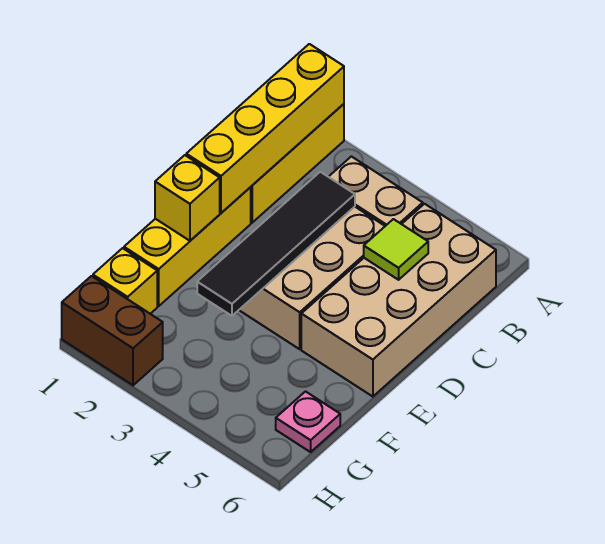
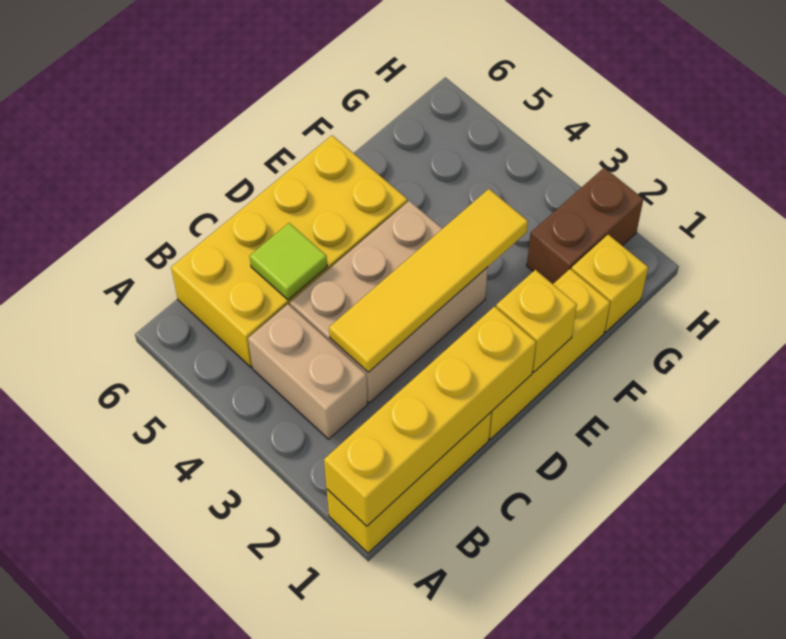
tan 2x4 brick [301,204,496,397] -> yellow 2x4 brick [171,135,407,367]
black 1x4 tile [197,172,355,316] -> yellow 1x4 tile [329,189,528,372]
pink 1x1 plate [276,392,340,452] -> none
brown 1x2 brick [62,276,163,385] -> brown 1x2 brick turned to [527,168,643,284]

